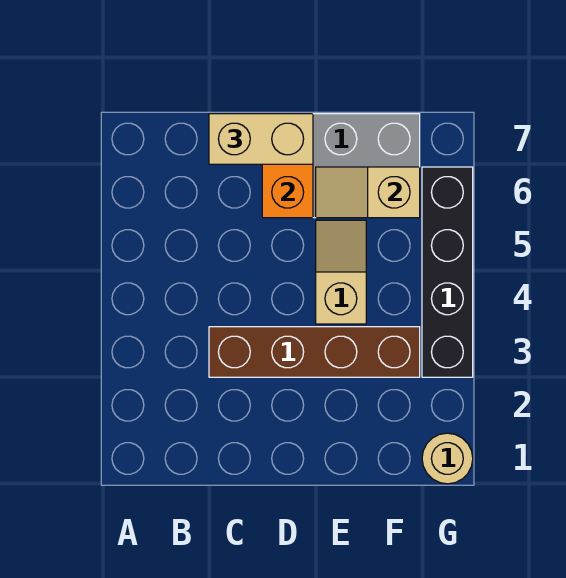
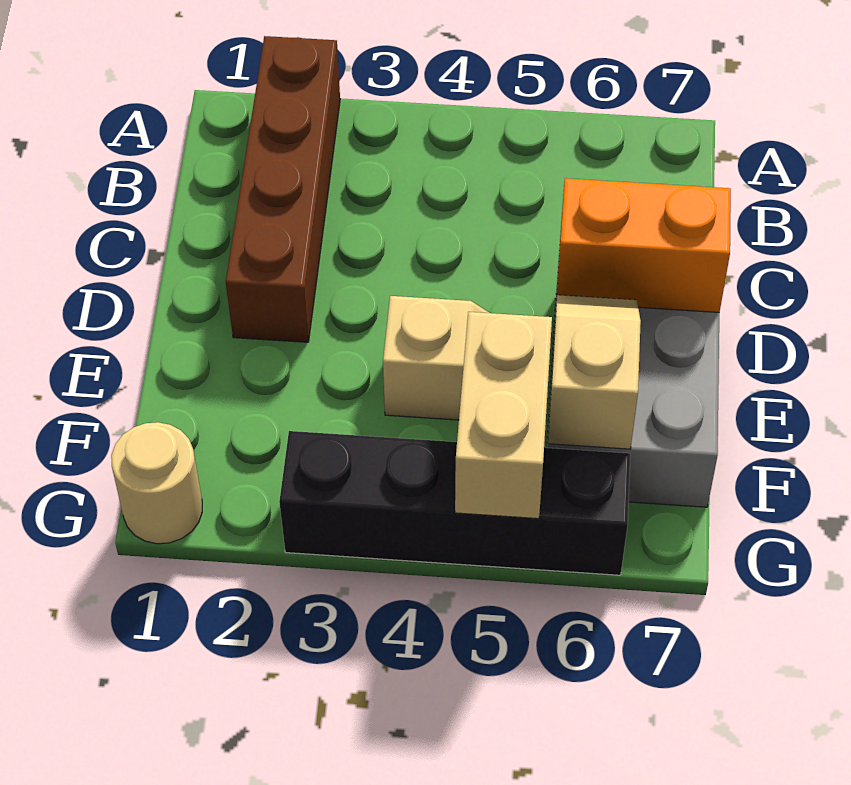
brown 1x4 brick [209,327,420,377] -> brown 1x4 brick moved to [226,36,340,342]
tan 1x2 brick [209,114,313,164] -> tan 1x2 brick moved to [455,312,552,519]

